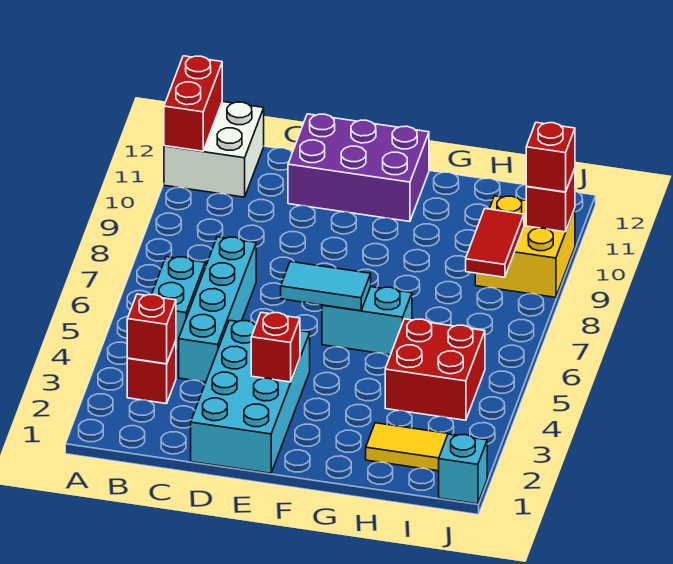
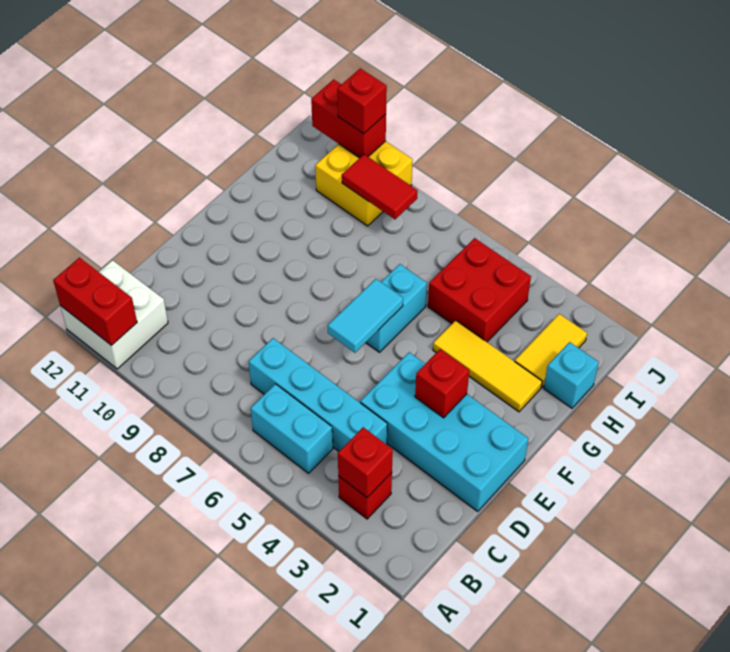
purple 2x3 brick [288,114,429,222] -> none
none -> yellow 1x3 tile [433,320,542,412]
cyan 1x1 brick [439,434,487,504] -> cyan 1x1 brick moved to [544,342,599,408]
red 1x1 brick [526,169,575,232] -> red 1x2 brick [311,79,386,158]

